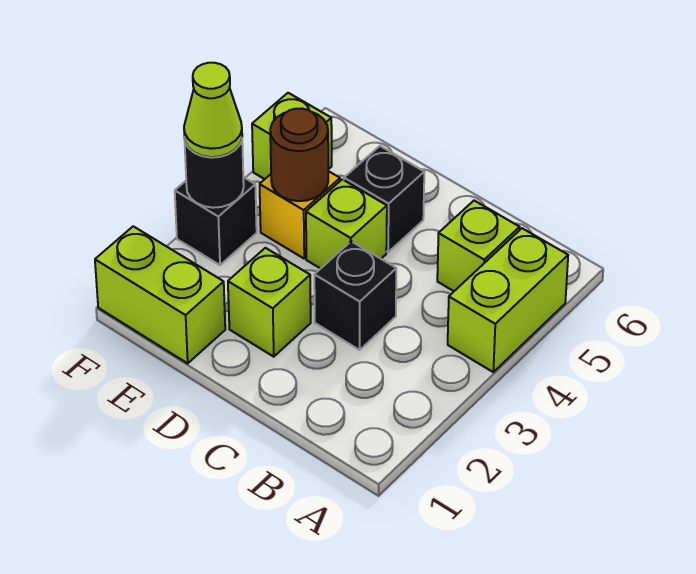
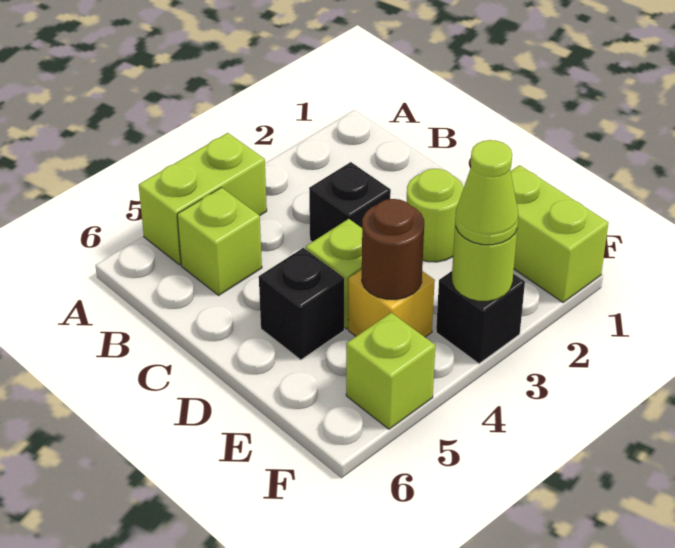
lime 1x1 brick [228,248,311,357] -> lime 1x1 round brick [406,169,464,262]
black 1x1 round brick [184,137,244,208] -> lime 1x1 round brick [452,226,517,301]

